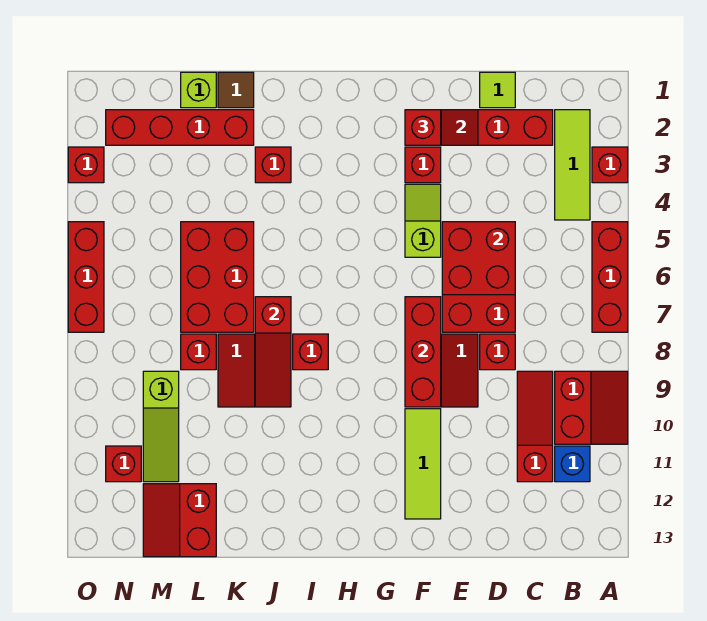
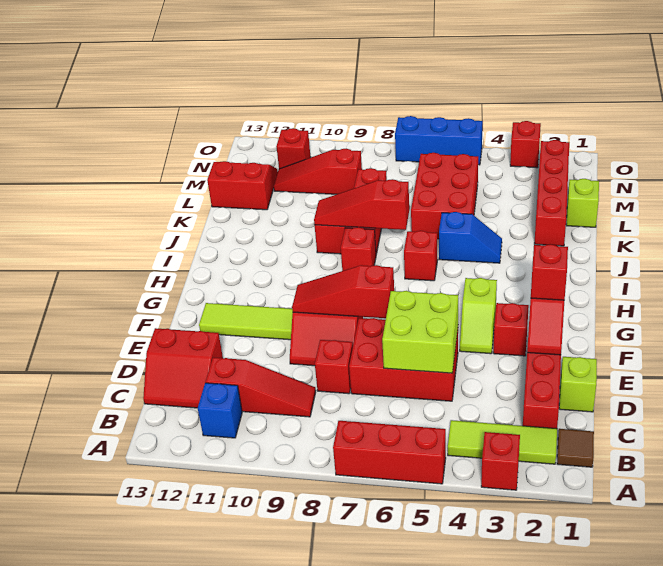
red 2x2 slope [555,371,628,444] -> red 2x2 slope moved to [143,328,223,408]
lime 1x1 tile [480,72,515,108] -> lime 1x1 brick [559,357,597,412]
red 2x2 brick [442,222,515,295] -> lime 2x2 brick [382,291,458,373]
lime 1x2 slope [405,184,441,257] -> lime 1x2 slope turned to [460,278,497,354]
red 1x3 brick [405,297,441,407] -> red 1x3 slope [292,265,394,318]
red 1x1 brick [255,147,291,183] -> red 1x1 brick moved to [404,231,438,281]
none -> blue 1x2 slope [439,212,502,263]
brown 1x1 tile [218,72,254,108] -> brown 1x1 tile moved to [557,429,594,467]
red 2x3 brick [181,222,254,332] -> red 2x3 brick turned to [411,153,478,239]
lime 1x3 slope [143,371,179,482] -> red 1x3 slope [274,149,362,194]
red 1x3 brick [68,222,104,332] -> blue 1x3 brick [395,116,483,165]

